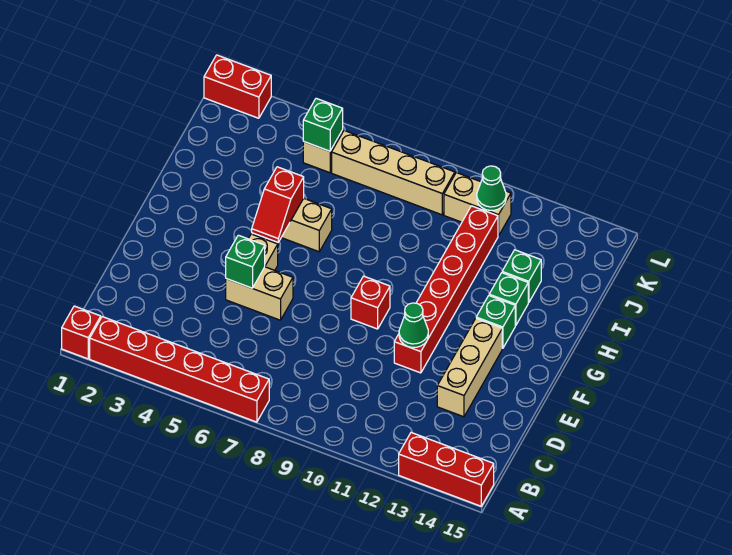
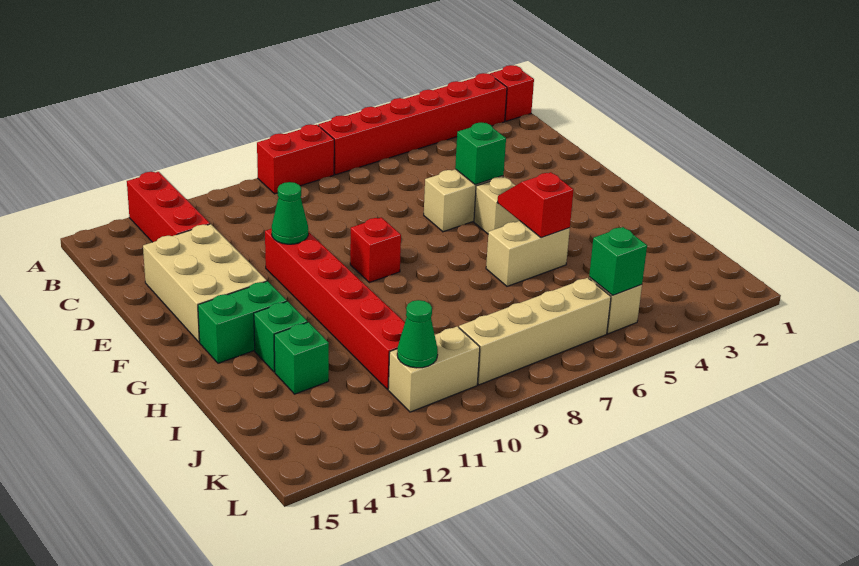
red 1x3 brick [399,433,494,506] -> red 1x3 brick turned to [127,172,210,242]
tan 1x3 brick [437,318,502,417] -> tan 2x3 brick [143,224,267,342]
green 1x1 brick [476,296,515,348] -> green 1x2 brick [198,281,287,363]
red 1x2 brick [204,55,271,118] -> red 1x2 brick moved to [257,124,334,194]

